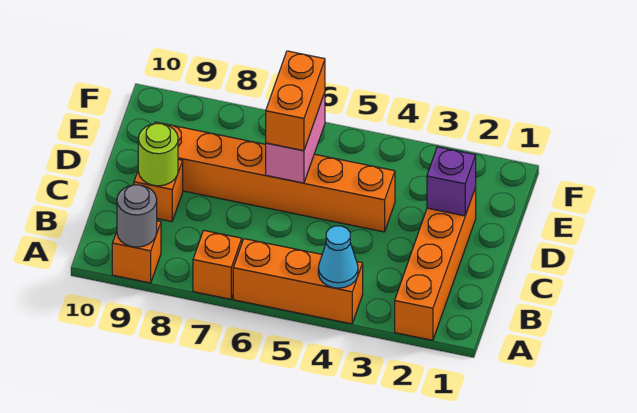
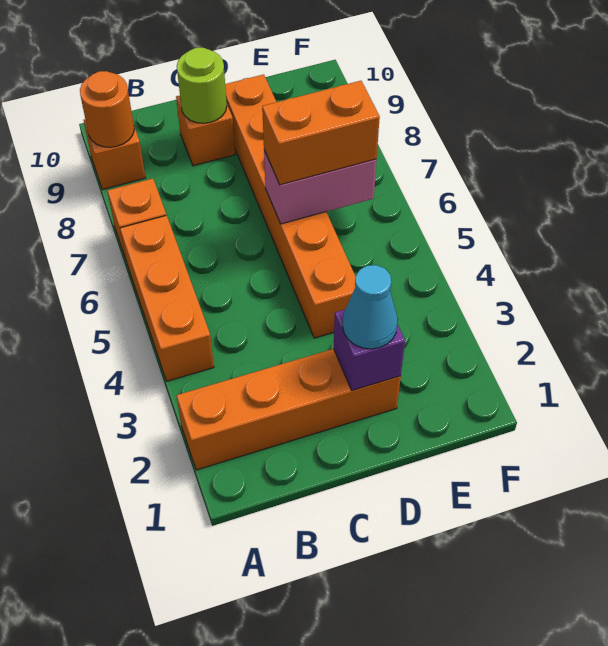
cyan 1x1 cone [318,226,358,288] -> cyan 1x1 cone moved to [343,265,398,349]
grey 1x1 round brick [117,185,157,247] -> orange 1x1 round brick [80,71,134,147]

